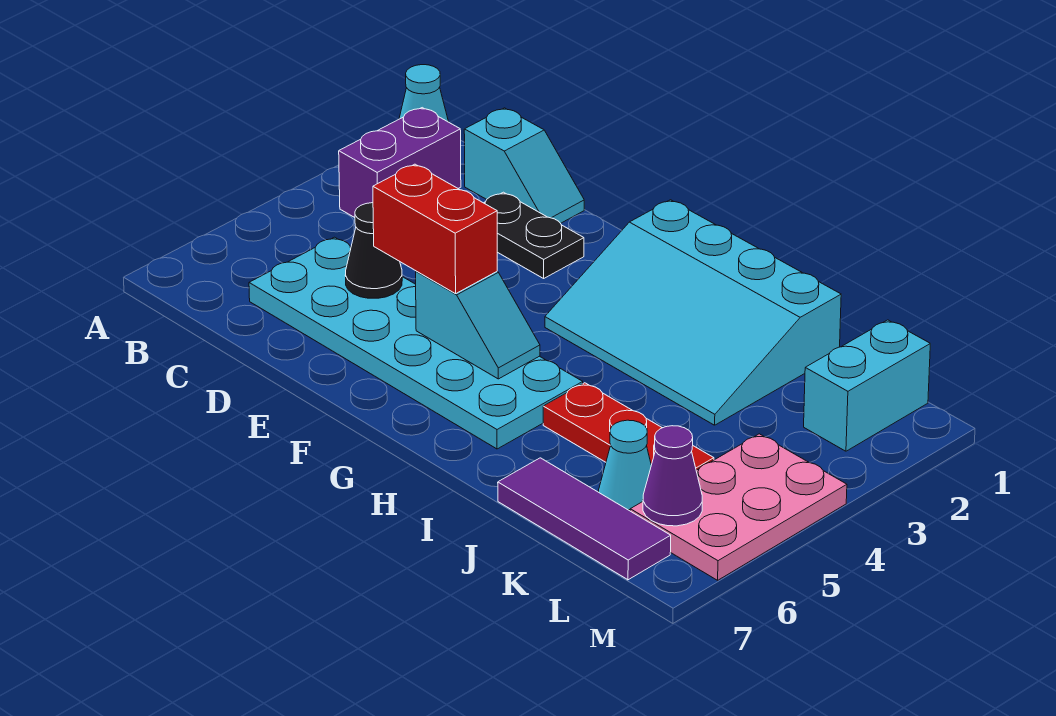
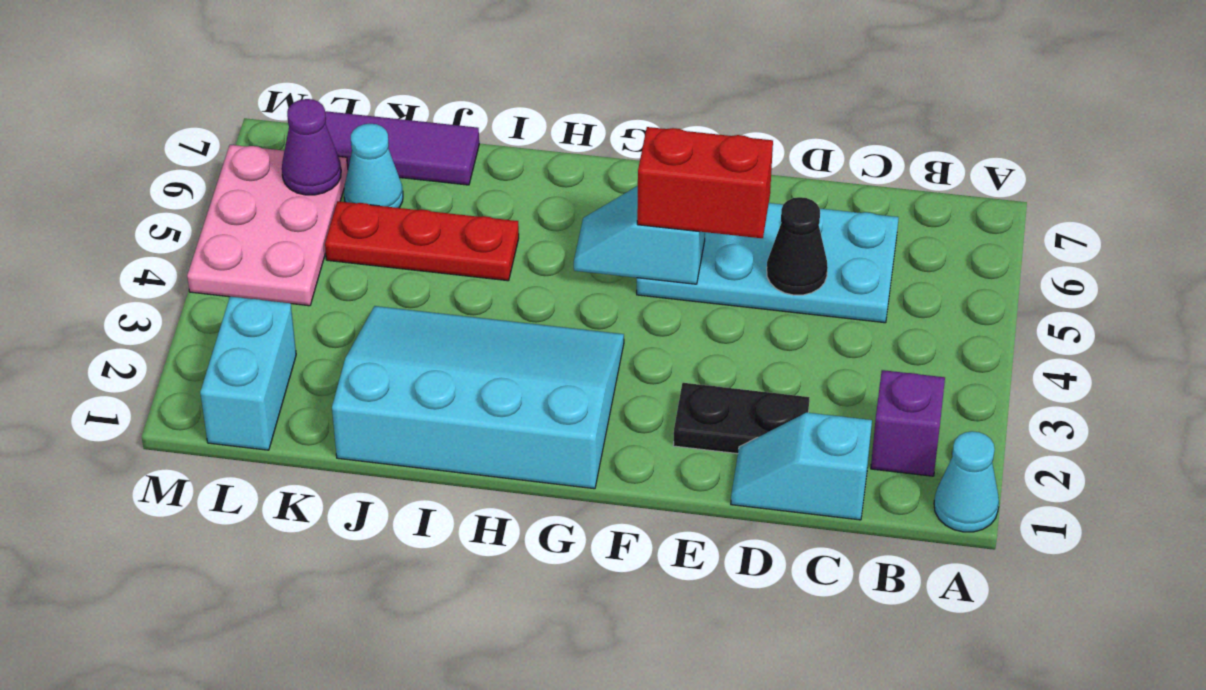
purple 1x2 brick [339,108,461,218] -> purple 1x1 brick [871,370,945,476]
cyan 2x6 plate [249,237,583,449] -> cyan 2x4 plate [637,203,899,323]

